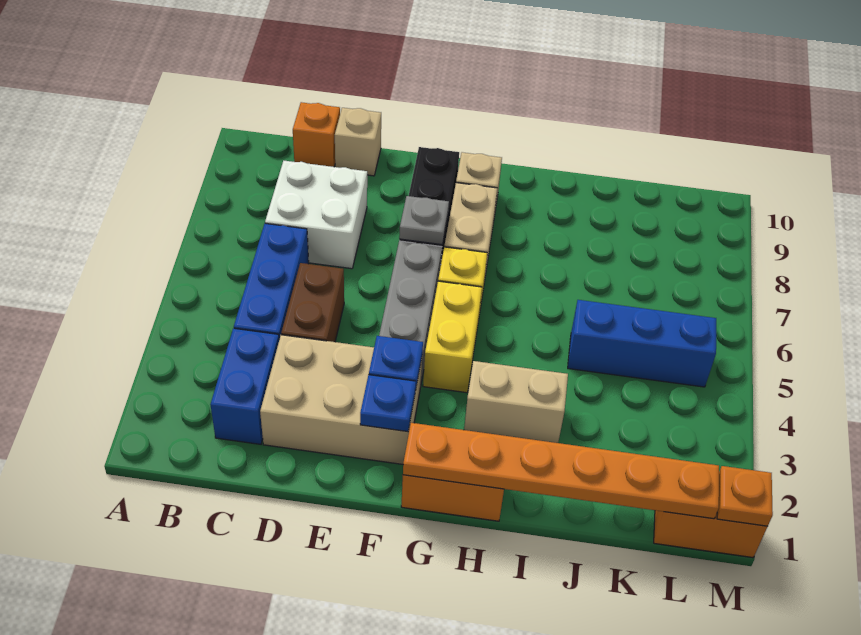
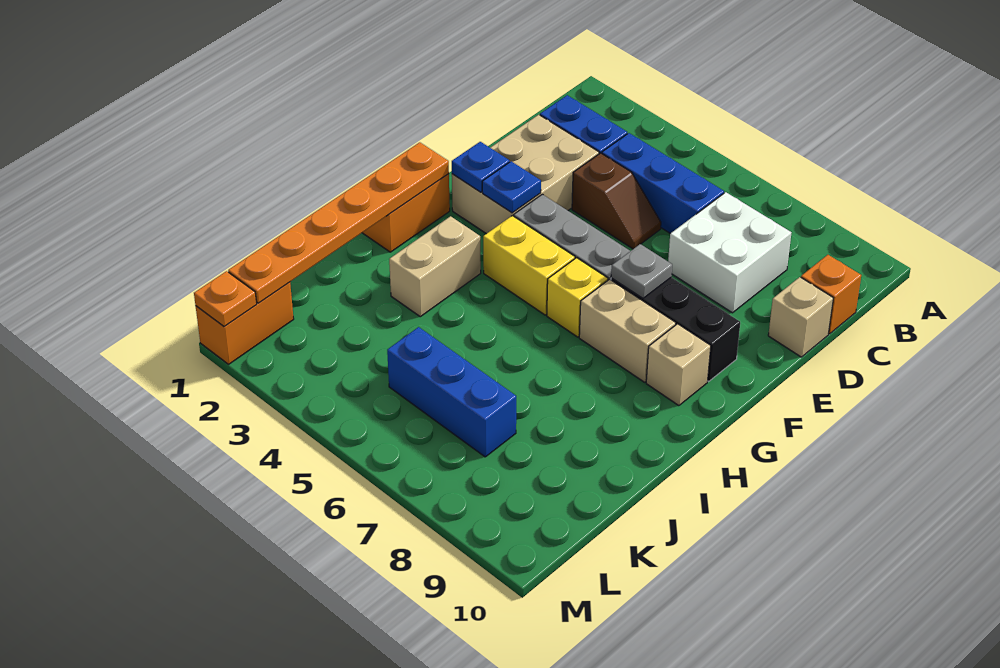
brown 1x2 brick [281,263,344,342] -> brown 1x2 slope [572,153,661,249]
blue 1x3 brick [568,300,716,387] -> blue 1x3 brick turned to [387,327,516,457]

